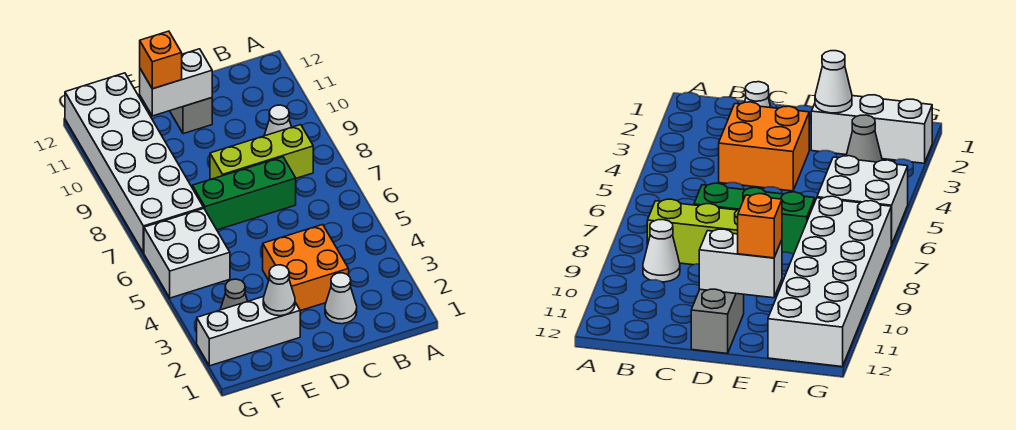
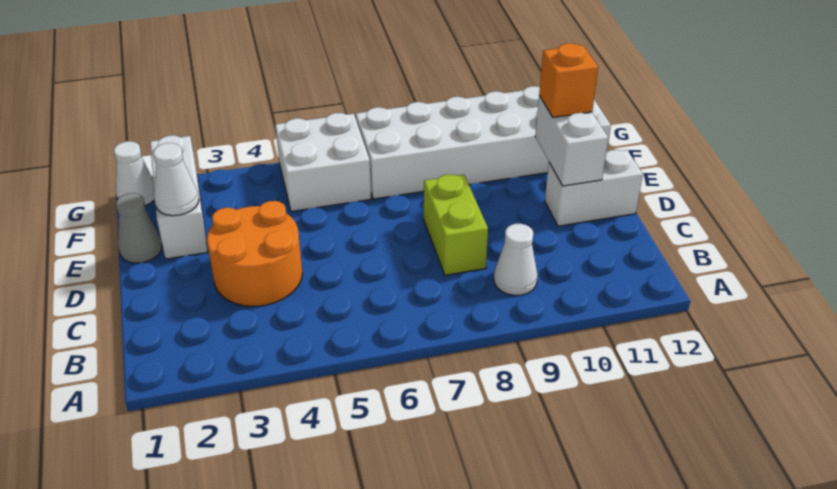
lime 1x3 brick [210,125,313,180] -> lime 1x2 brick [424,175,488,275]
white 1x1 cone [325,273,357,324] -> white 1x1 cone moved to [114,141,154,206]
orange 2x2 brick [263,225,349,311] -> orange 2x2 round brick [207,201,302,306]
green 1x3 brick [192,157,296,230] -> none
grey 1x2 brick [170,98,212,134] -> white 1x2 brick [545,150,643,226]
grey 1x1 cone [220,279,248,310] -> grey 1x1 cone moved to [116,193,162,263]

